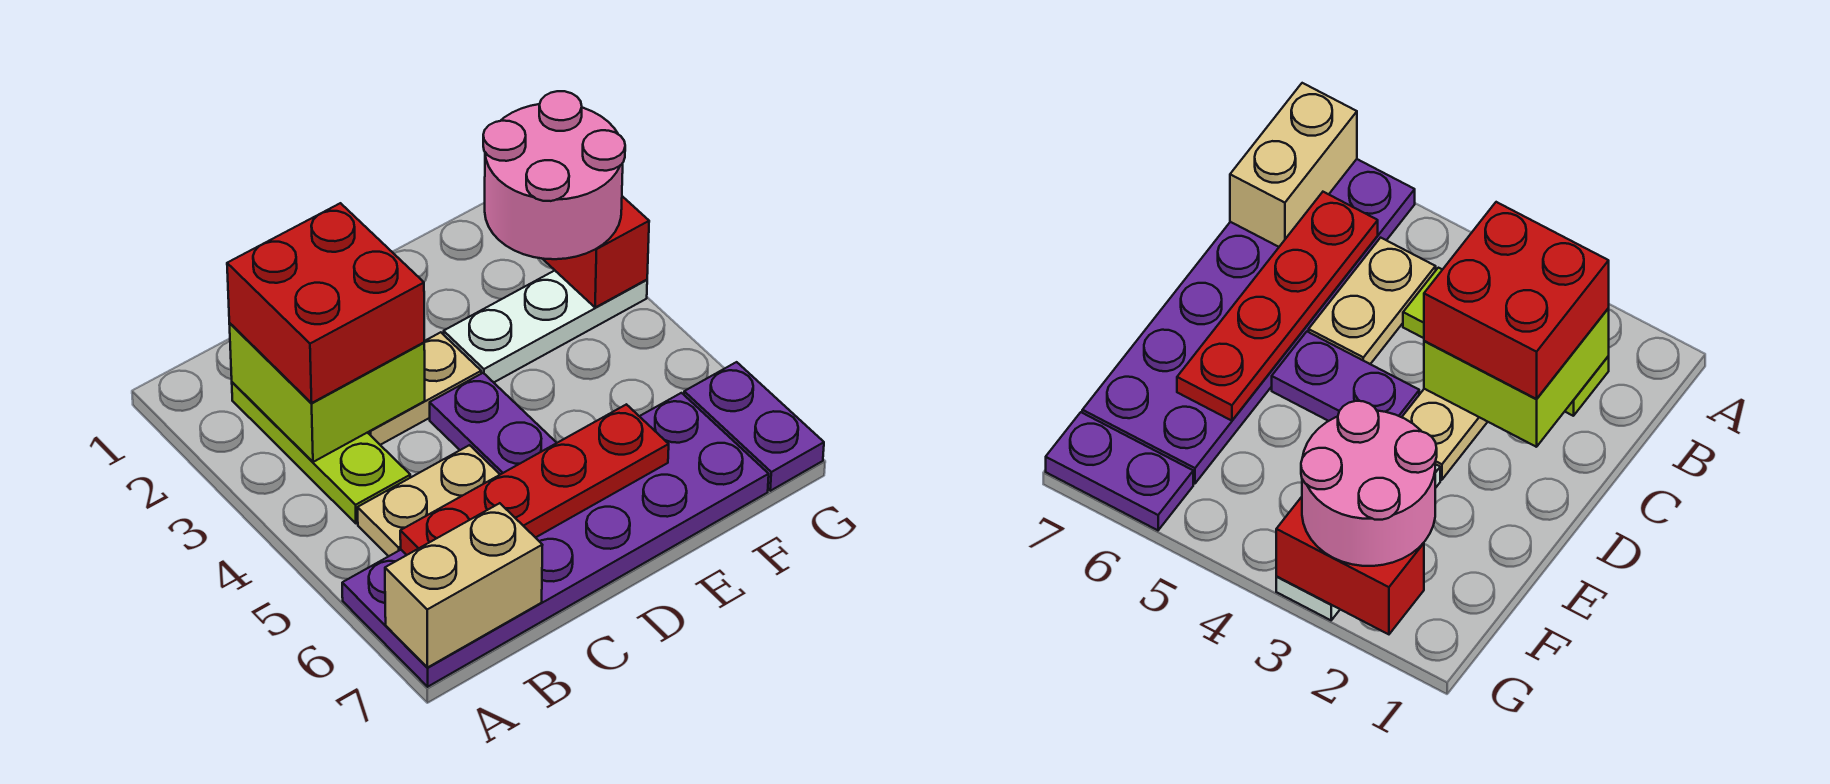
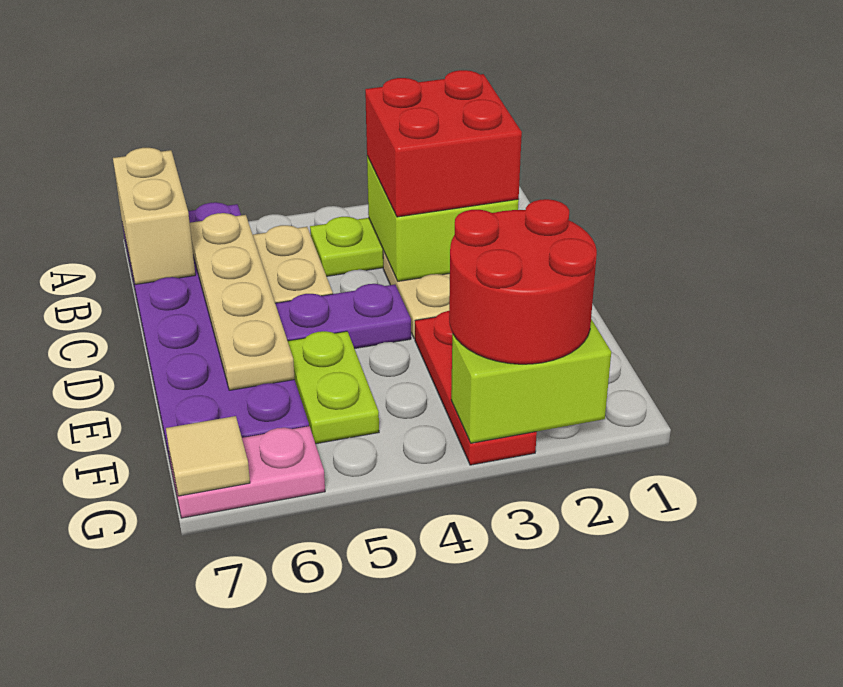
red 1x4 plate [400,404,669,555] -> tan 1x4 plate [190,213,295,390]
white 1x3 plate [444,271,647,382] -> red 1x3 plate [415,311,537,465]
none -> lime 1x2 plate [288,331,379,444]
pink 2x2 round brick [483,91,625,259] -> red 2x2 round brick [449,199,597,364]
red 1x2 brick [543,196,649,308] -> lime 1x2 brick [451,319,611,443]
purple 1x2 plate [684,362,824,491] -> pink 1x2 plate [169,426,325,518]
none -> tan 1x1 tile [166,416,250,496]

